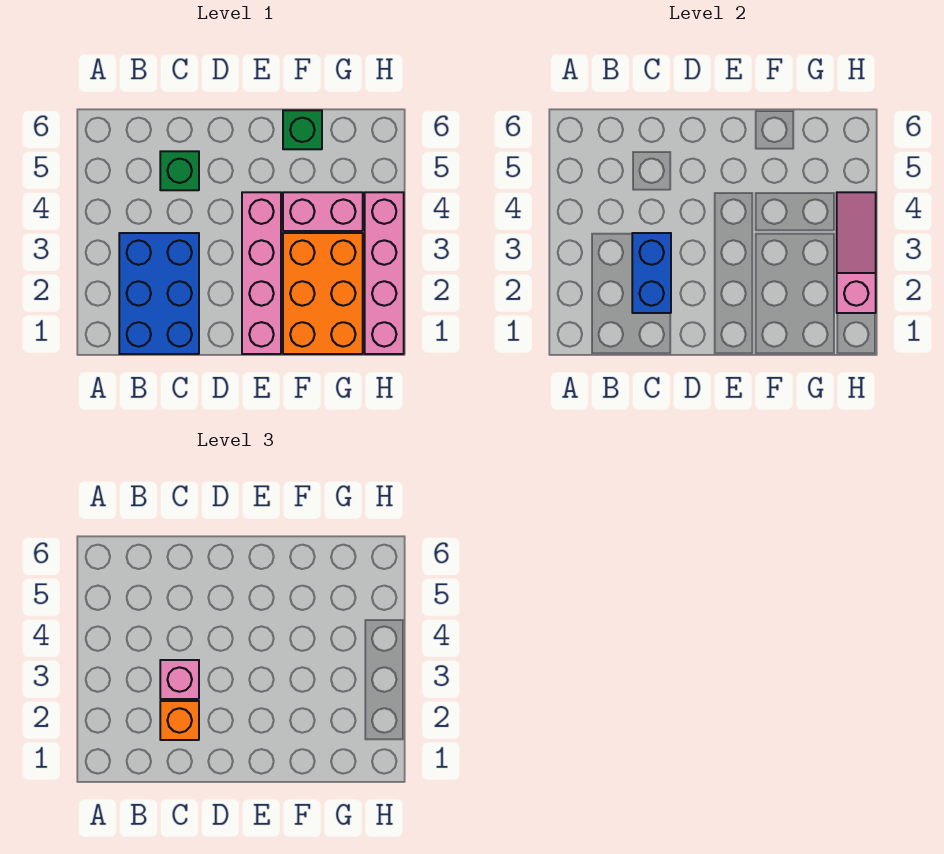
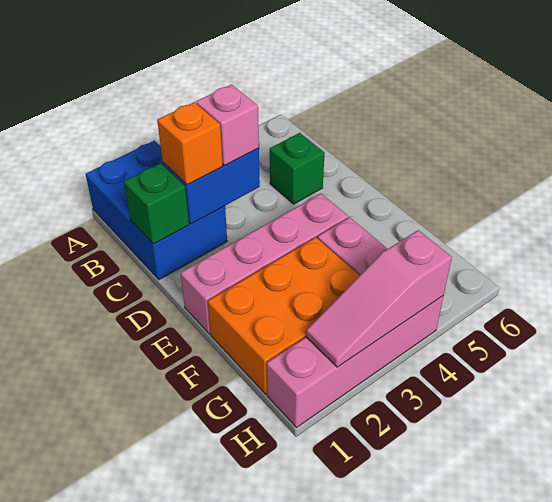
blue 2x3 brick [119,233,199,354] -> blue 2x3 brick turned to [86,141,227,280]
green 1x1 brick [283,110,322,149] -> green 1x1 brick moved to [124,163,189,244]
pink 1x3 slope [837,192,876,313] -> pink 1x3 slope turned to [306,230,452,367]

